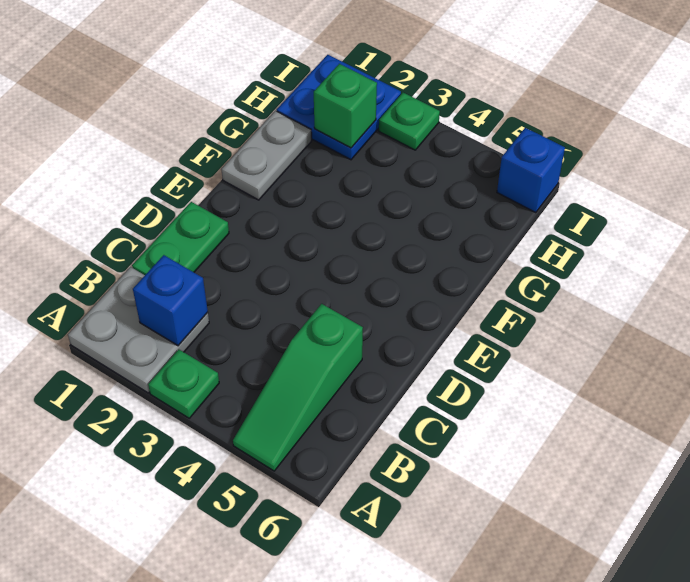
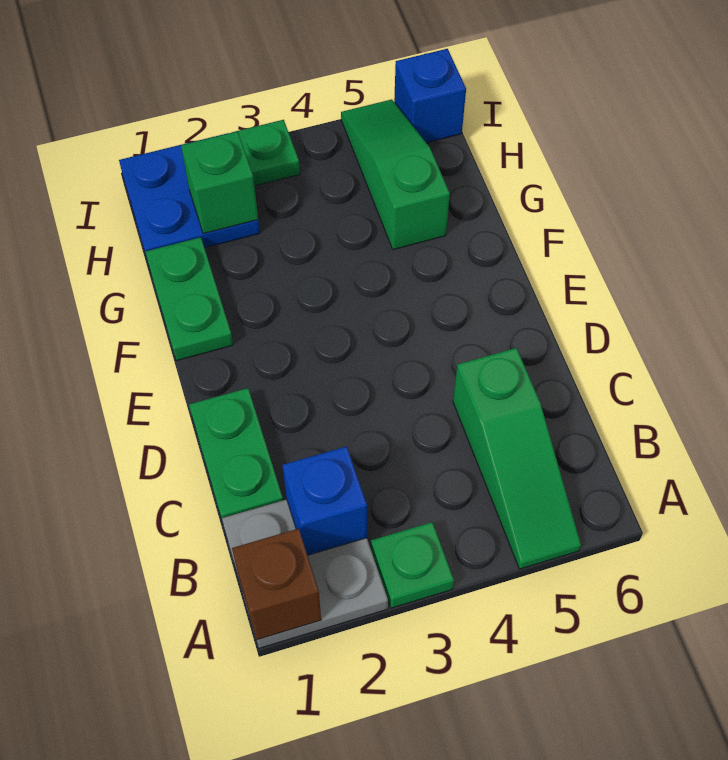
none -> brown 1x1 brick [232,529,321,640]
grey 1x2 plate [221,111,312,200] -> green 1x2 plate [145,237,233,361]
none -> green 1x3 slope [341,99,450,250]

